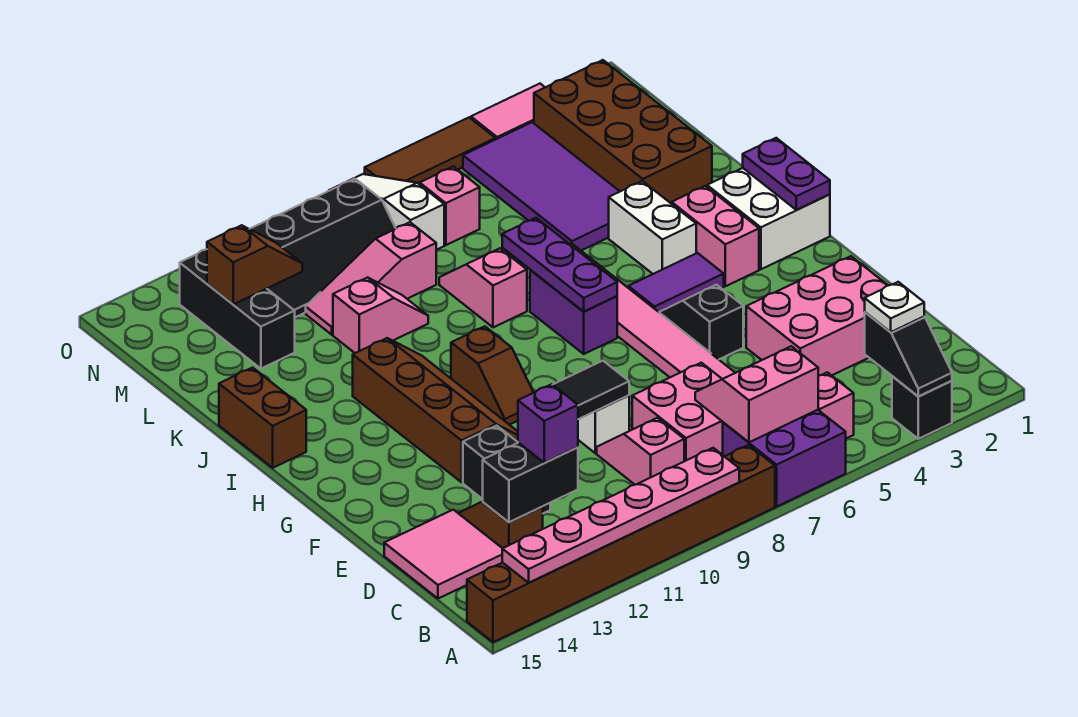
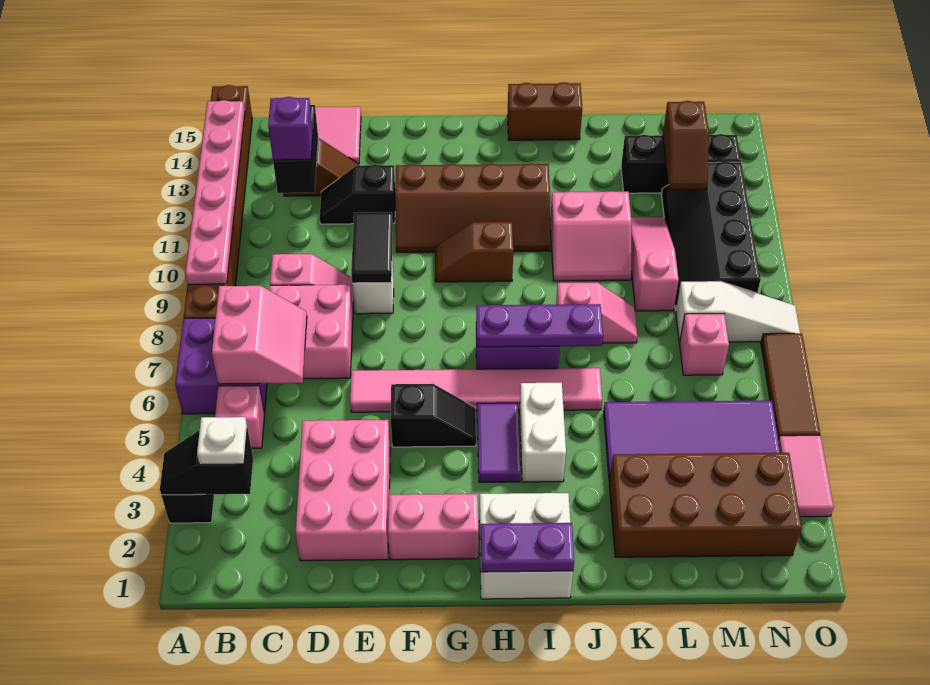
pink 1x2 brick [672,186,759,286] -> pink 1x2 brick moved to [388,494,478,560]
white 1x2 brick [609,181,696,274] -> white 1x2 brick turned to [519,383,566,482]
pink 1x2 slope [333,277,428,353] -> pink 2x2 slope [550,191,631,281]

